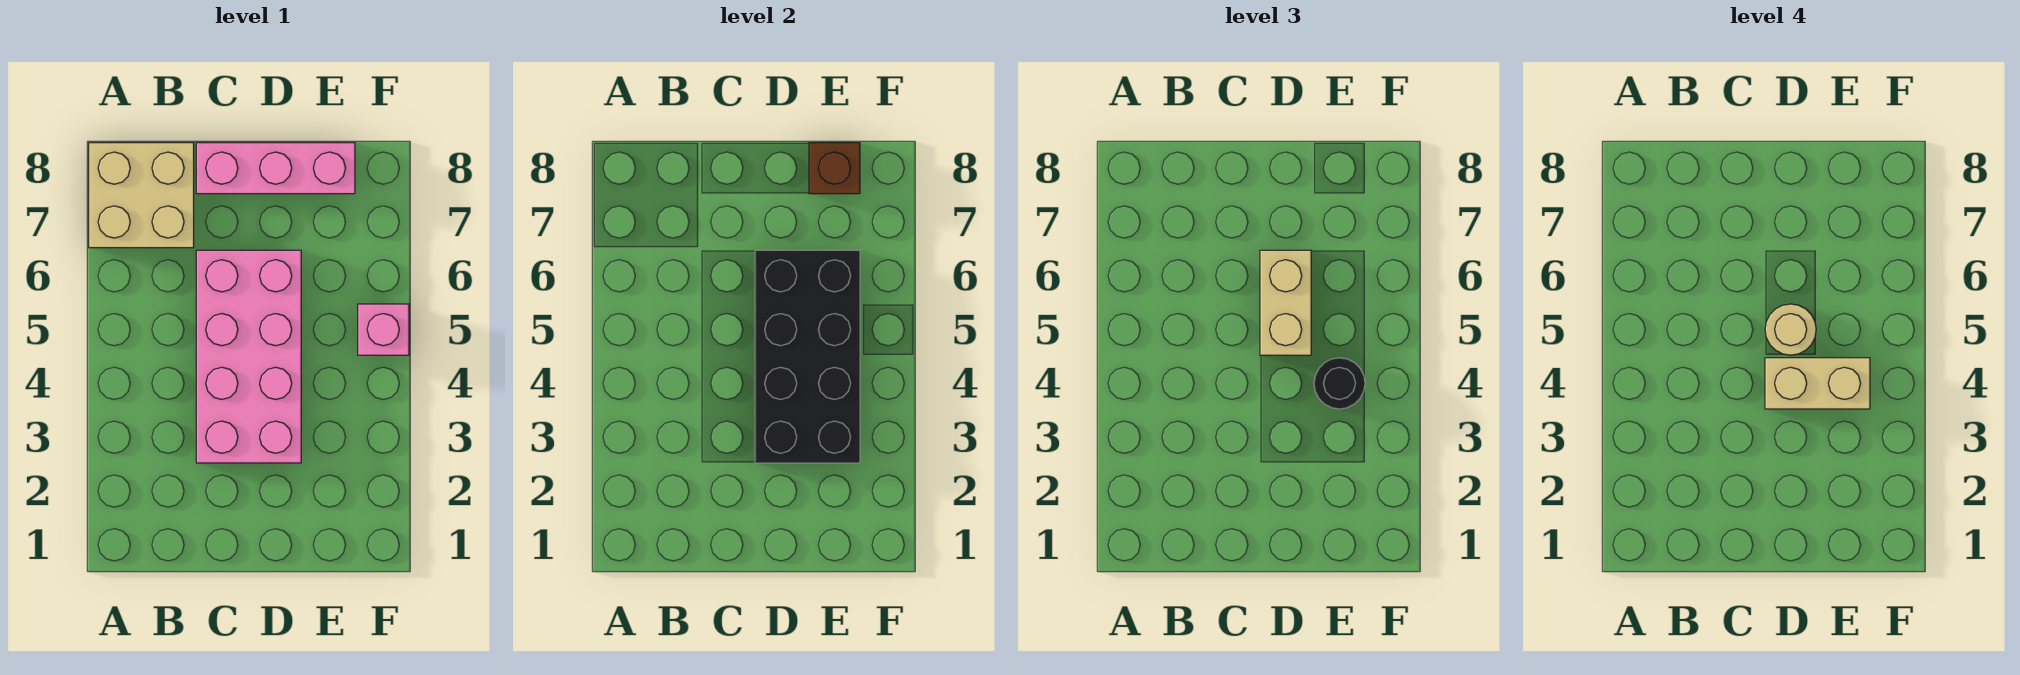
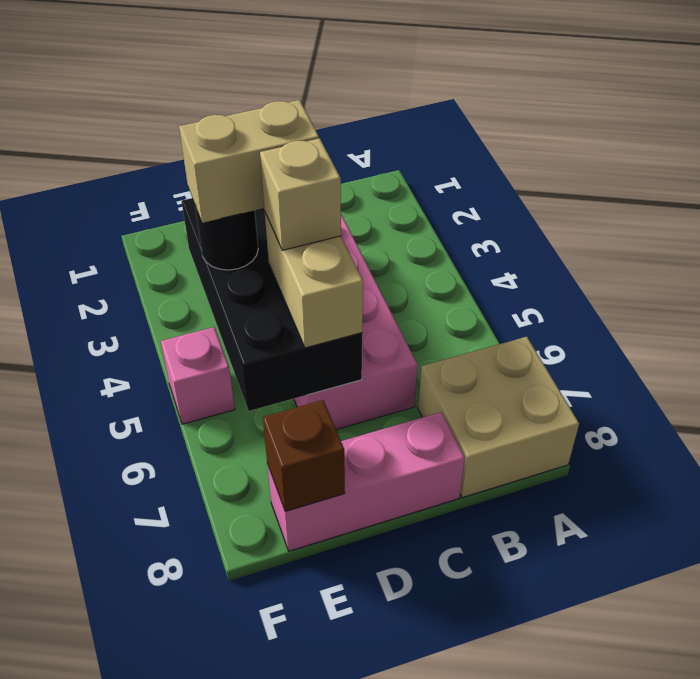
tan 1x1 round brick [1765,304,1816,355] -> tan 1x1 brick [260,138,341,250]

